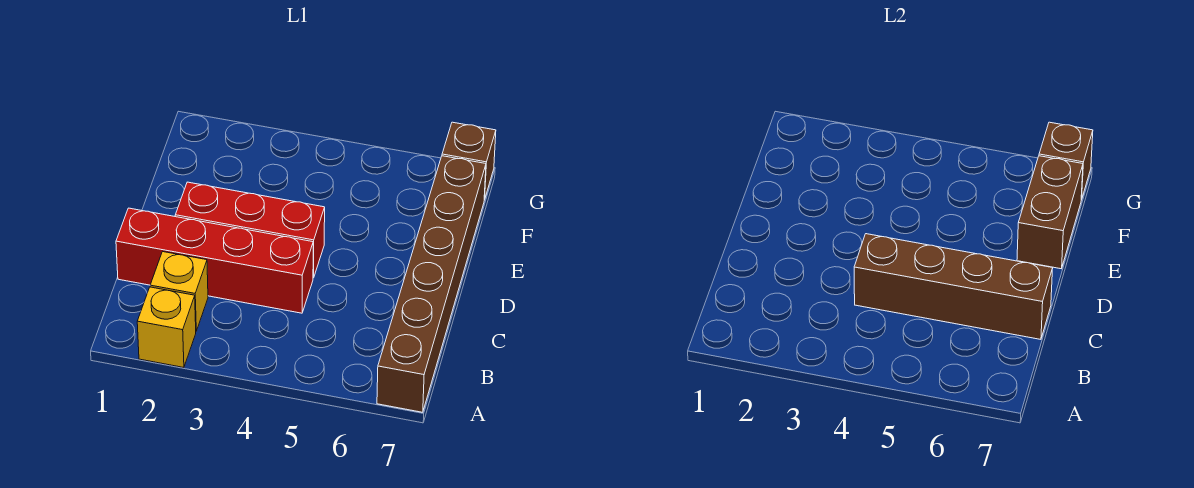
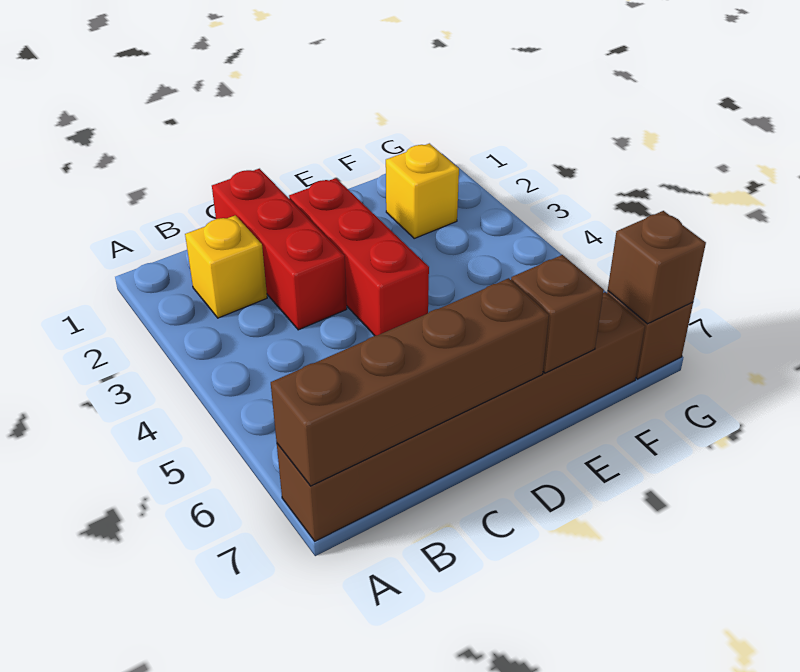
yellow 1x1 brick [137,287,196,368] -> yellow 1x1 brick moved to [386,143,459,238]
red 1x4 brick [116,208,313,313] -> red 1x3 brick [212,169,347,330]
brown 1x4 brick [854,234,1053,339] -> brown 1x4 brick turned to [271,278,549,486]
brown 1x2 brick [1017,156,1083,269] -> brown 1x1 brick [511,255,604,373]

